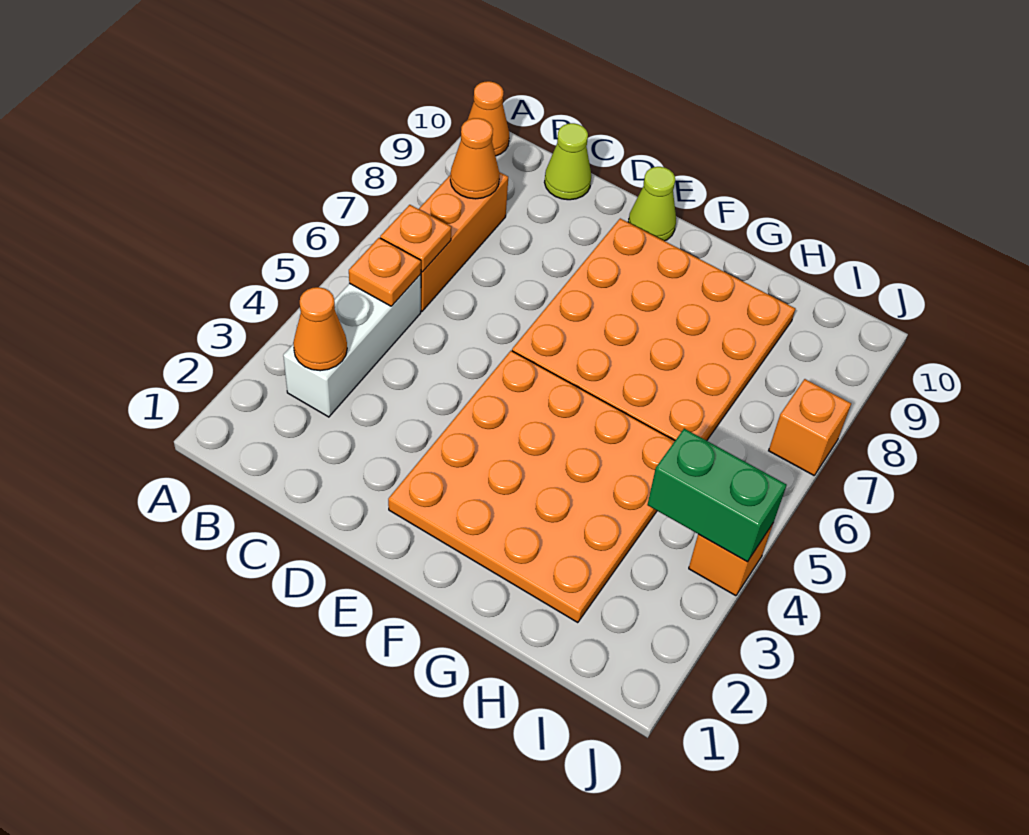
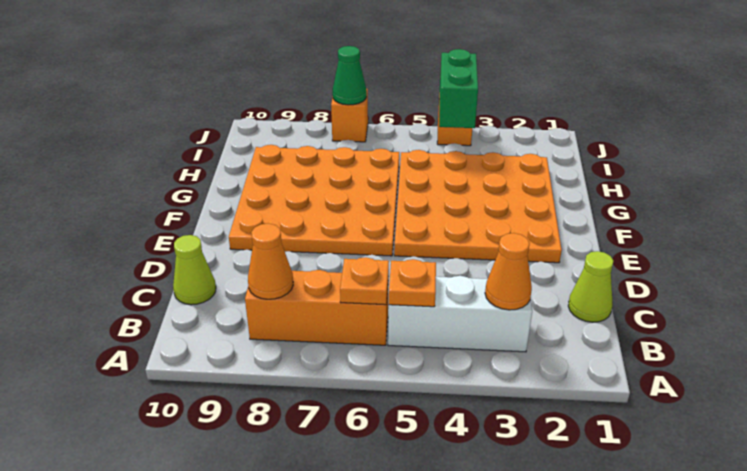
orange 1x1 cone [468,81,509,156] -> none
lime 1x1 cone [628,167,676,241] -> lime 1x1 cone moved to [568,251,613,322]
none -> green 1x1 cone [333,46,367,105]

